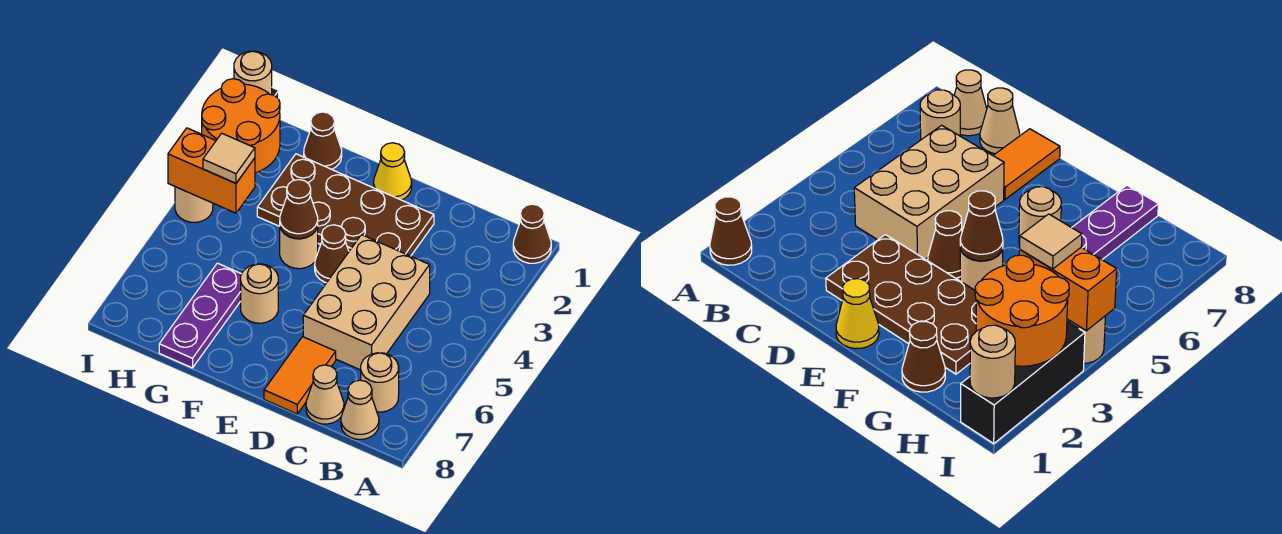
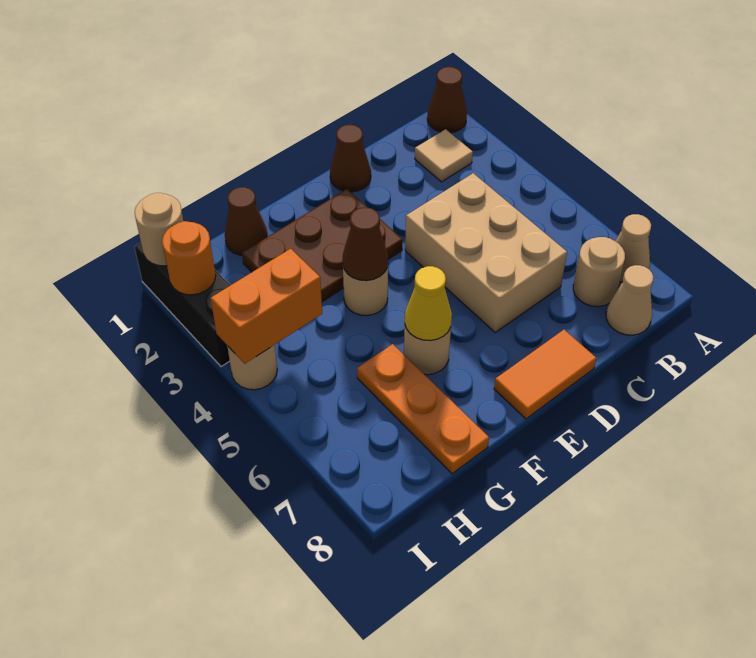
tan 1x1 cone [306,365,344,424] -> tan 1x1 cone moved to [616,214,651,282]
brown 2x4 plate [257,154,434,256] -> brown 2x3 plate [242,189,402,302]
orange 1x2 tile [264,337,336,414] -> orange 1x2 tile turned to [494,330,596,419]
yellow 1x1 cone [374,143,412,200] -> yellow 1x1 cone moved to [405,266,452,341]
brown 1x1 cone [315,225,349,283] -> brown 1x1 cone moved to [330,125,371,192]
purple 1x3 plate [159,263,241,368] -> orange 1x3 plate [357,344,489,474]
orange 2x2 round brick [202,79,280,173] -> orange 1x1 round brick [162,221,216,295]
tan 1x1 tile [203,133,255,183] -> tan 1x1 tile moved to [415,129,473,182]

